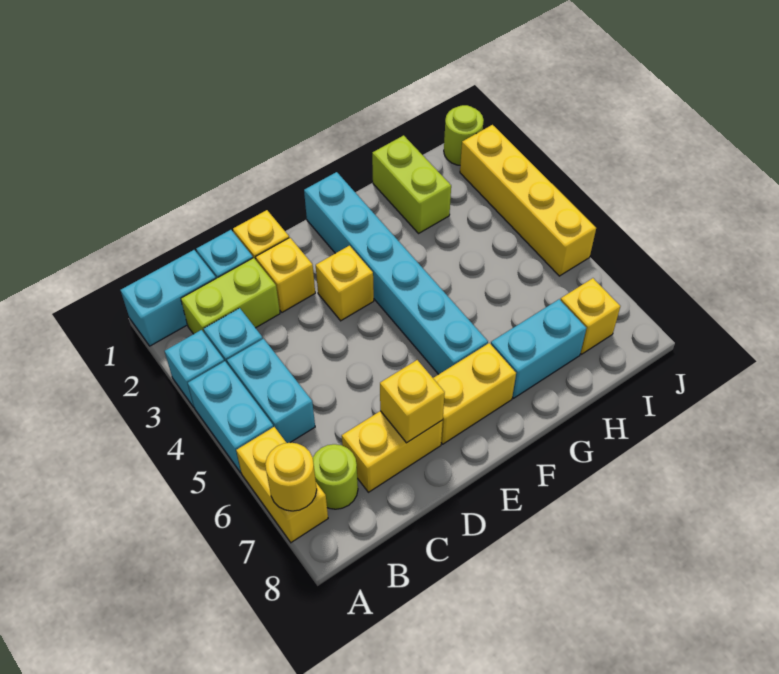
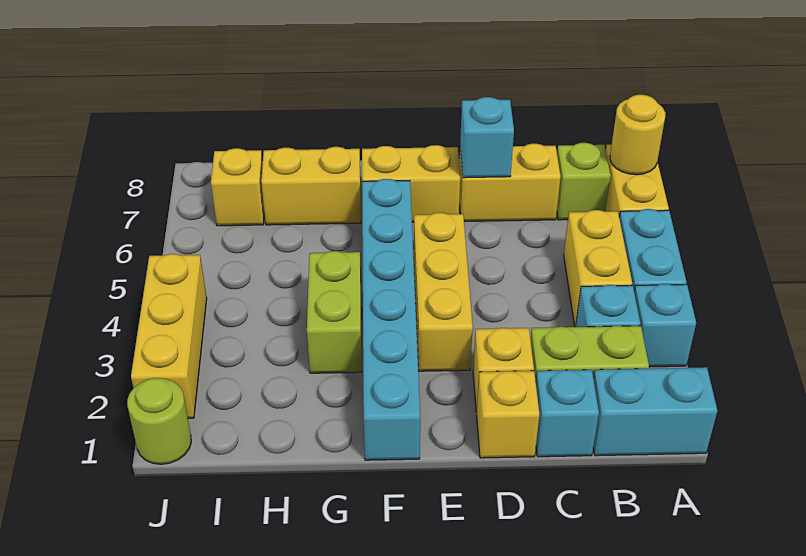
cyan 1x2 brick [227,339,315,443] -> yellow 1x2 brick [564,210,632,327]
lime 1x1 round brick [313,444,358,509] -> lime 1x1 brick [557,143,611,220]
yellow 1x1 brick [380,360,445,443] -> cyan 1x1 brick [460,97,514,178]
yellow 1x1 brick [316,246,374,321] -> yellow 1x3 brick [414,213,473,371]
cyan 1x2 brick [491,299,586,398] -> yellow 1x2 brick [261,147,361,225]
lime 1x2 brick [372,135,451,233] -> lime 1x2 brick moved to [307,251,362,373]
yellow 1x4 brick [460,125,596,276] -> yellow 1x3 brick [131,254,207,419]

